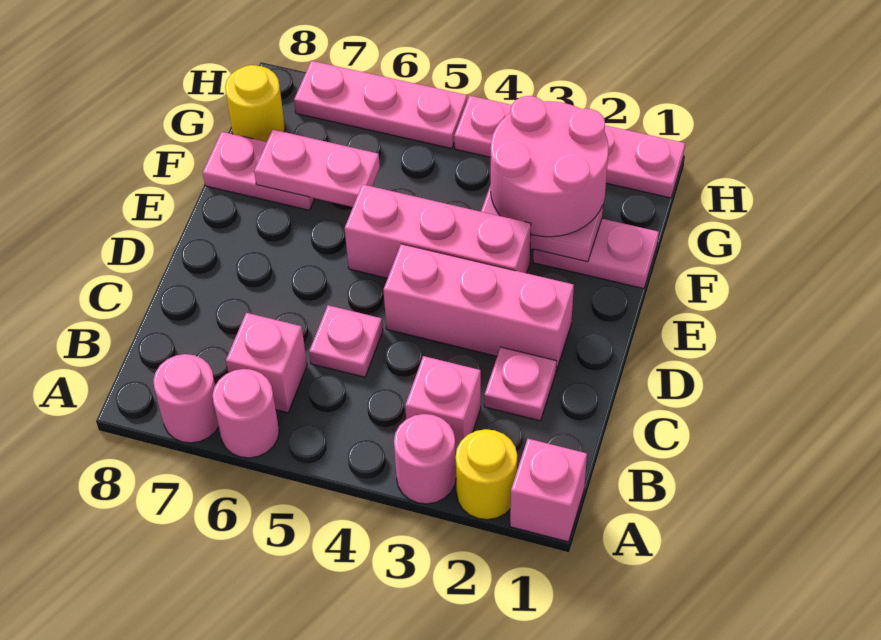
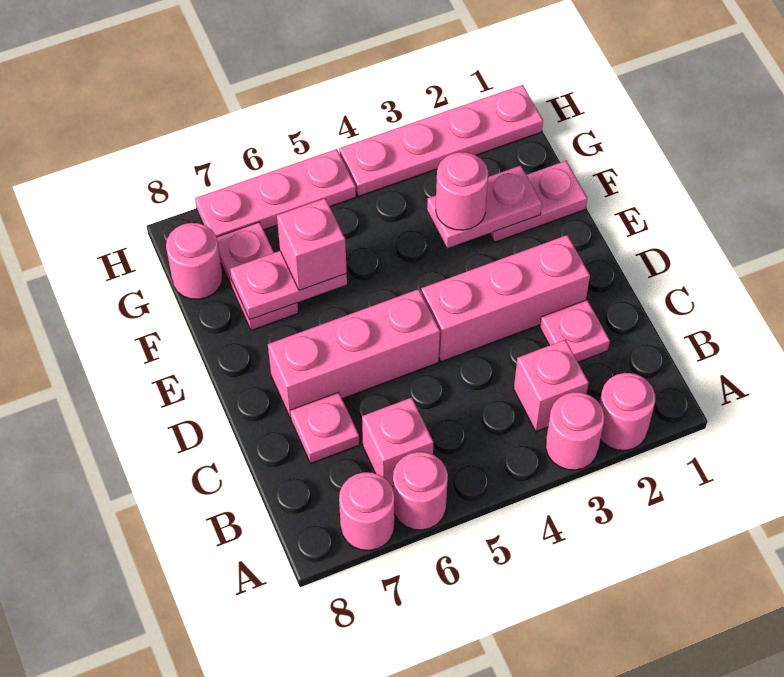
pink 1x1 brick [510,439,587,542] -> pink 1x1 brick moved to [277,198,347,290]
yellow 1x1 round brick [456,429,517,520] -> pink 1x1 round brick [599,373,655,450]
pink 1x1 plate [309,305,383,377] -> pink 1x1 plate moved to [290,392,359,463]
pink 1x3 brick [345,184,531,278] -> pink 1x3 brick moved to [268,289,440,418]
pink 2x2 round brick [491,96,609,237] -> pink 1x1 round brick [436,152,488,230]
pink 1x2 plate [203,132,315,210] -> pink 1x2 plate turned to [216,222,298,330]
yellow 1x1 round brick [225,65,285,142] -> pink 1x1 round brick [166,223,222,299]

